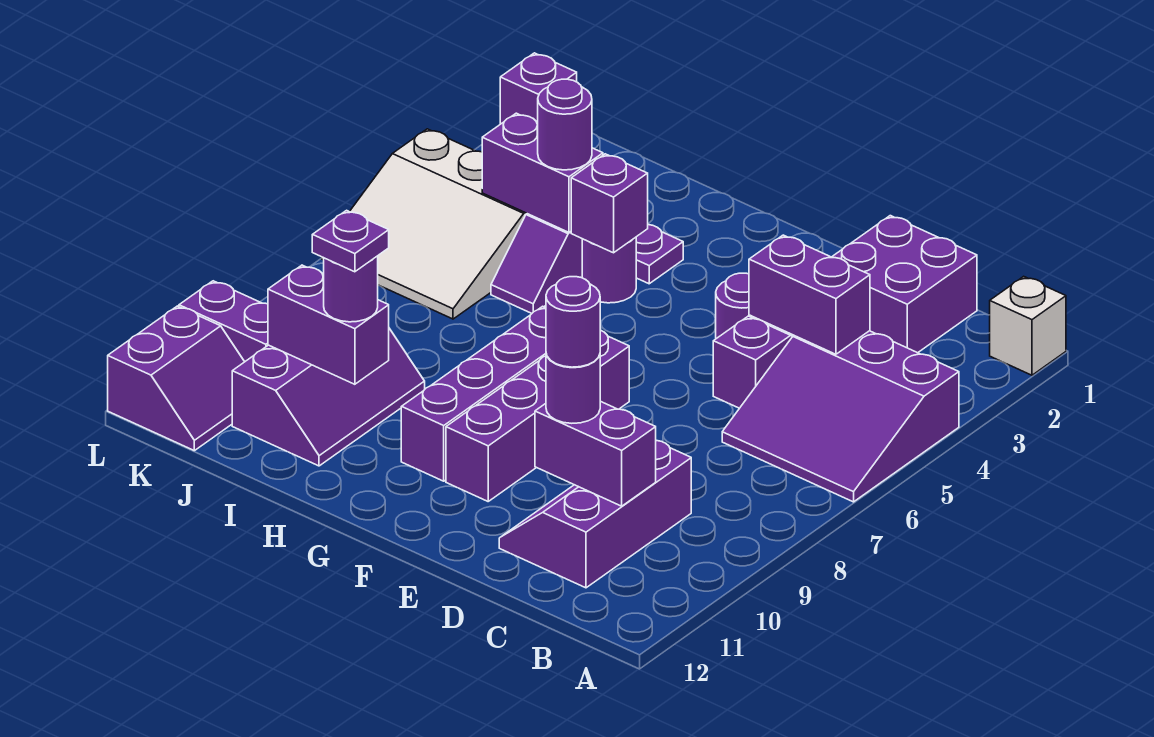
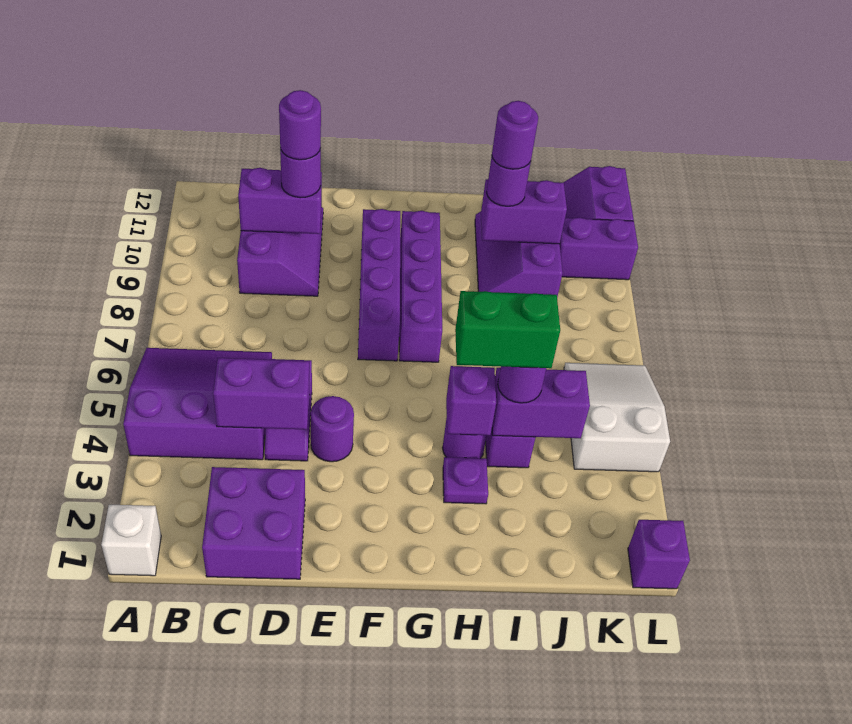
none -> green 1x2 brick [455,291,560,368]
purple 1x1 plate [312,210,389,272] -> purple 1x1 round brick [492,101,538,169]
white 3x3 slope [322,129,527,319] -> white 2x3 slope [564,363,670,472]

